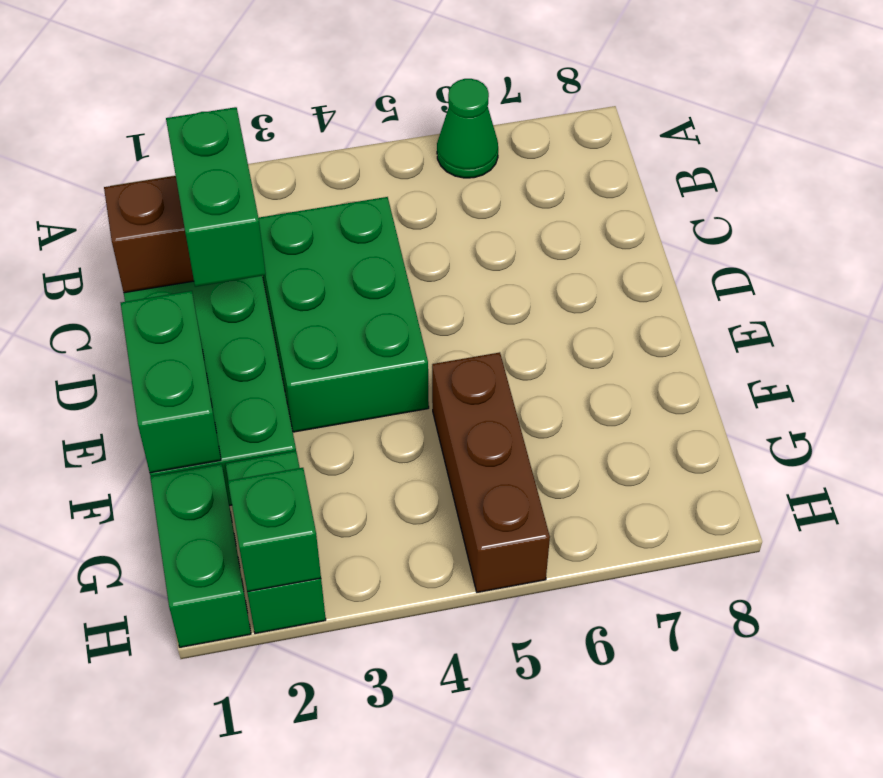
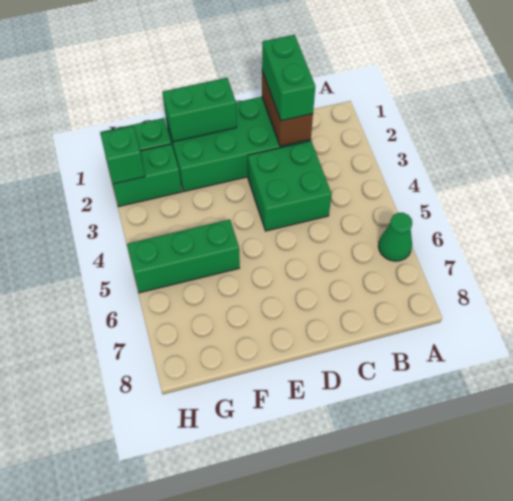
green 1x2 brick [166,107,266,287] -> green 1x2 brick turned to [262,35,315,121]
green 2x3 brick [259,197,429,432] -> green 2x2 brick [248,141,332,231]
brown 1x3 brick [432,352,550,592] -> green 1x3 brick [127,220,240,293]

